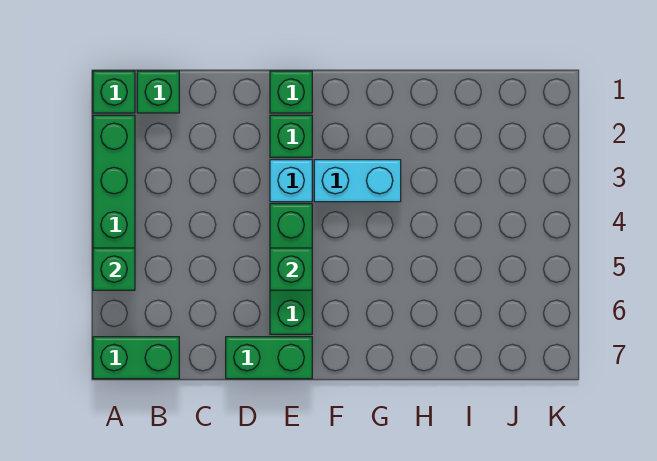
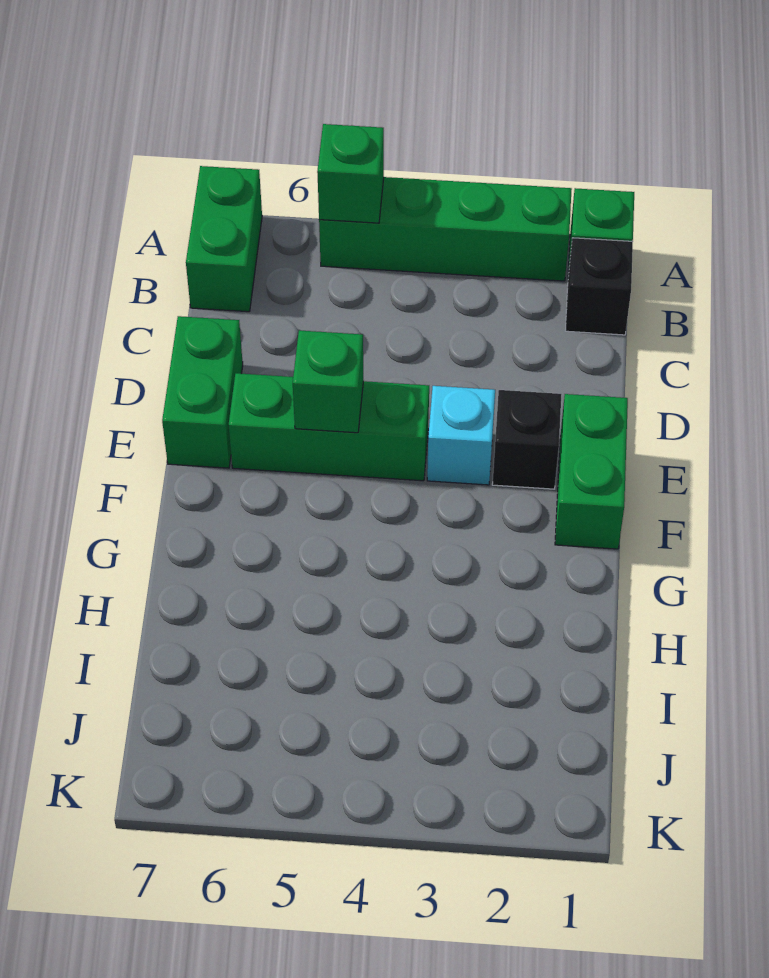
green 1x1 brick [137,71,179,113] -> black 1x1 brick [565,238,633,335]
green 1x1 brick [270,71,312,113] -> green 1x2 brick [555,394,628,549]
green 1x1 brick [270,115,312,157] -> black 1x1 brick [492,390,562,489]
cyan 1x2 brick [314,160,401,202] -> none

